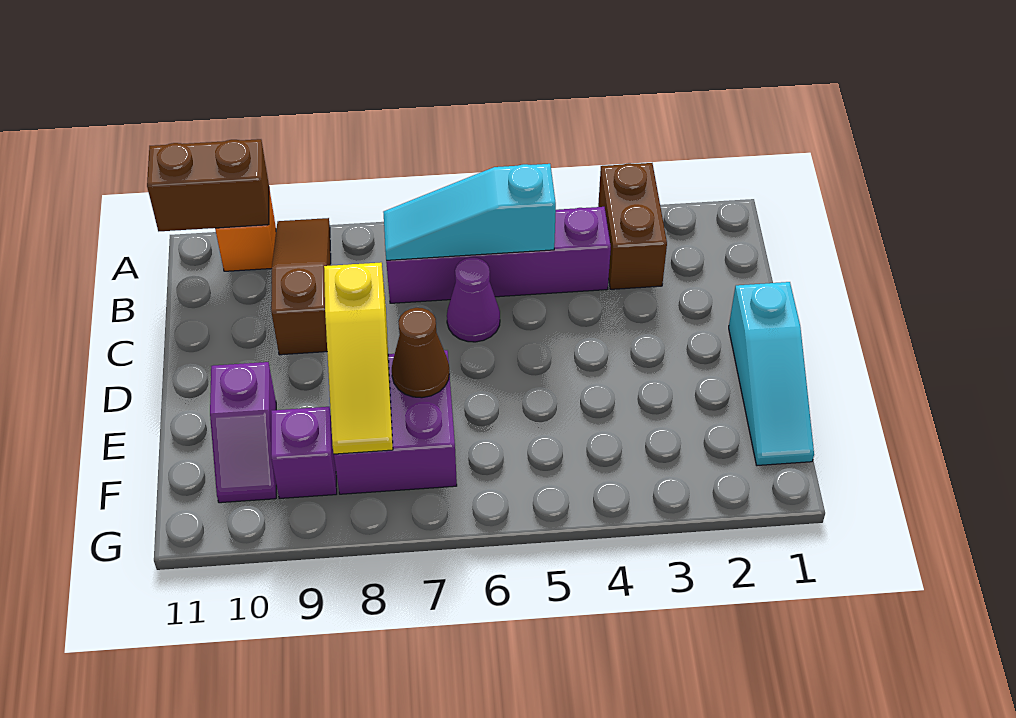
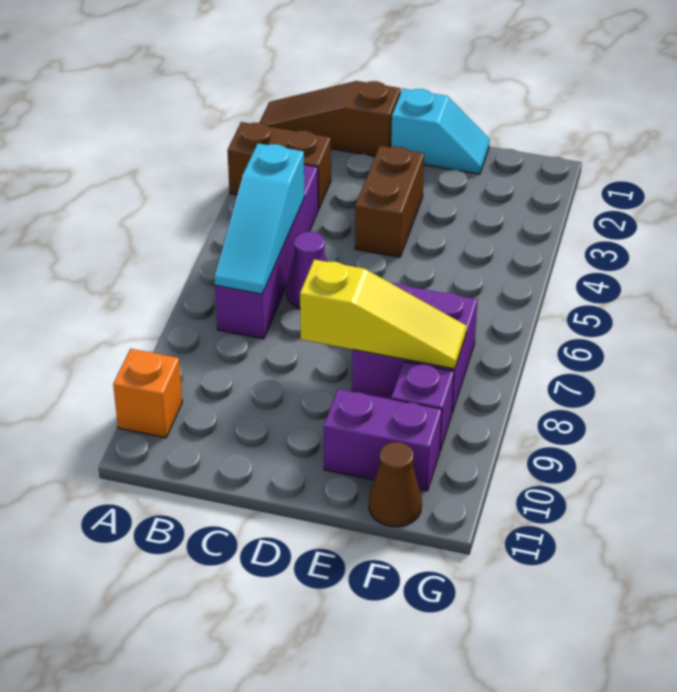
brown 1x3 slope [271,218,331,355] -> brown 1x3 slope moved to [259,81,401,156]
brown 1x2 brick [147,139,269,231] -> brown 1x2 brick moved to [355,146,424,257]
cyan 1x3 slope [729,282,814,465] -> cyan 1x2 slope [391,89,490,174]
brown 1x1 cone [392,308,449,398] -> brown 1x1 cone moved to [369,442,422,527]
purple 1x2 slope [210,362,276,503] -> purple 1x2 brick [324,389,442,491]

